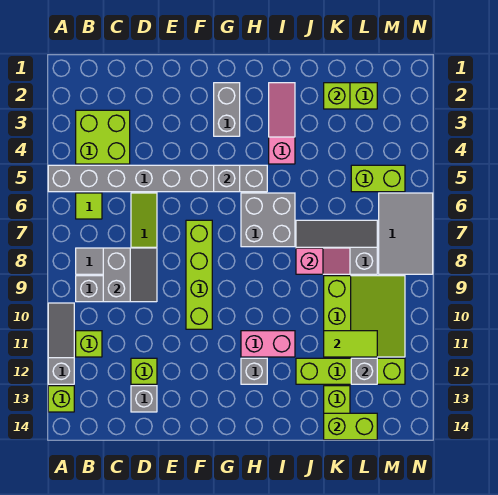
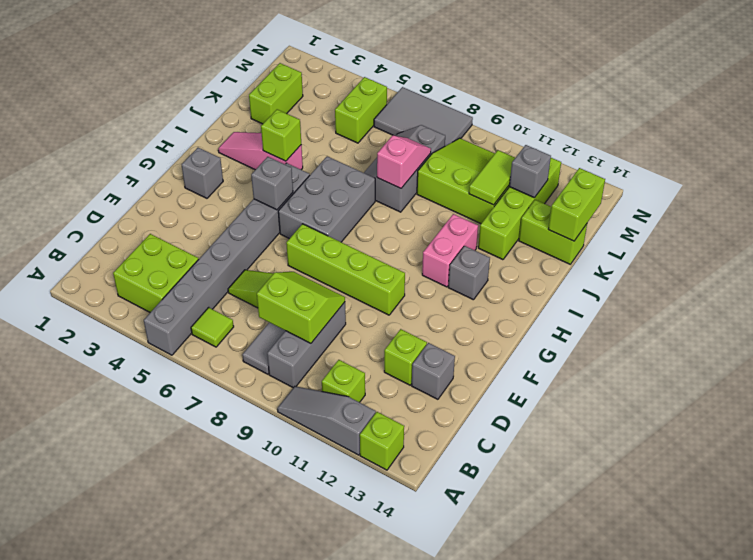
grey 2x2 slope [103,248,157,302] -> lime 2x2 slope [257,272,345,343]
grey 1x2 brick [214,83,240,136] -> grey 1x1 brick [182,148,223,198]
grey 2x2 brick [241,193,295,247] -> grey 2x3 brick [278,156,375,242]
lime 1x1 brick [324,83,350,109] -> lime 1x1 brick moved to [261,109,301,161]

